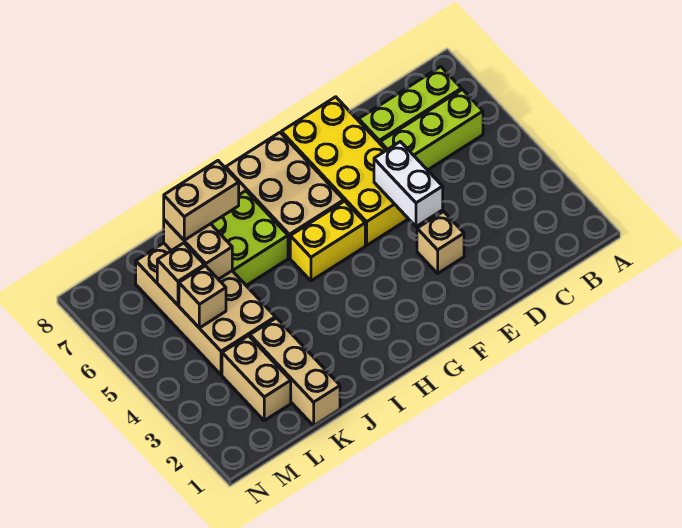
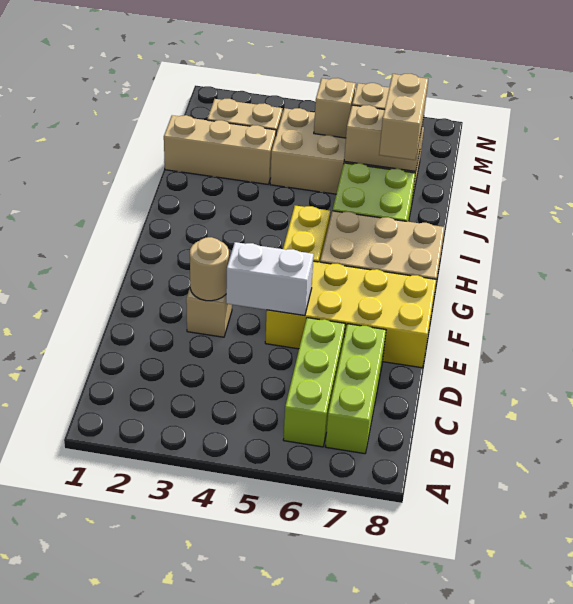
none -> tan 1x1 round brick [190,237,229,301]

